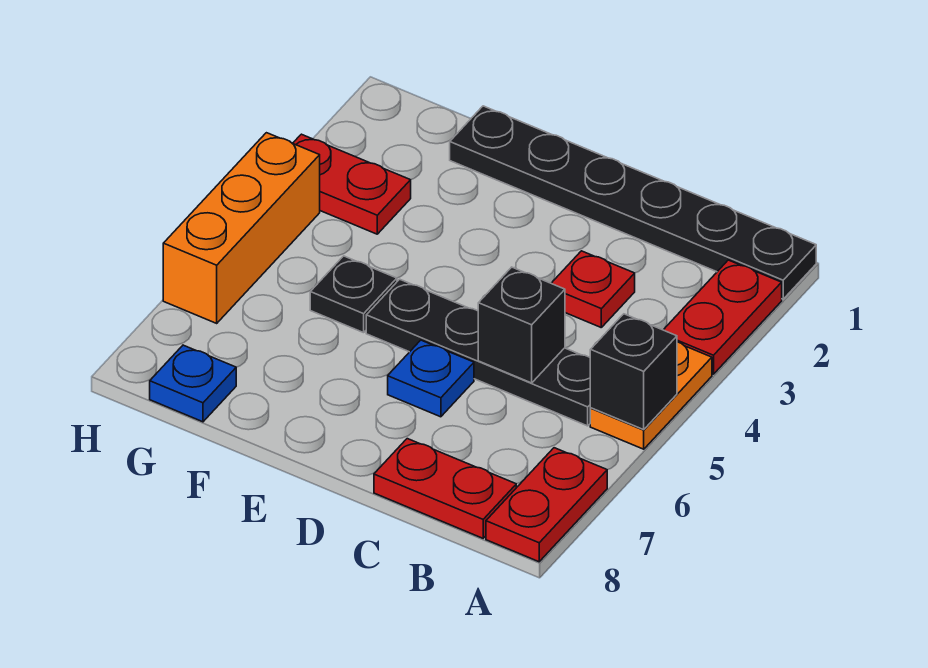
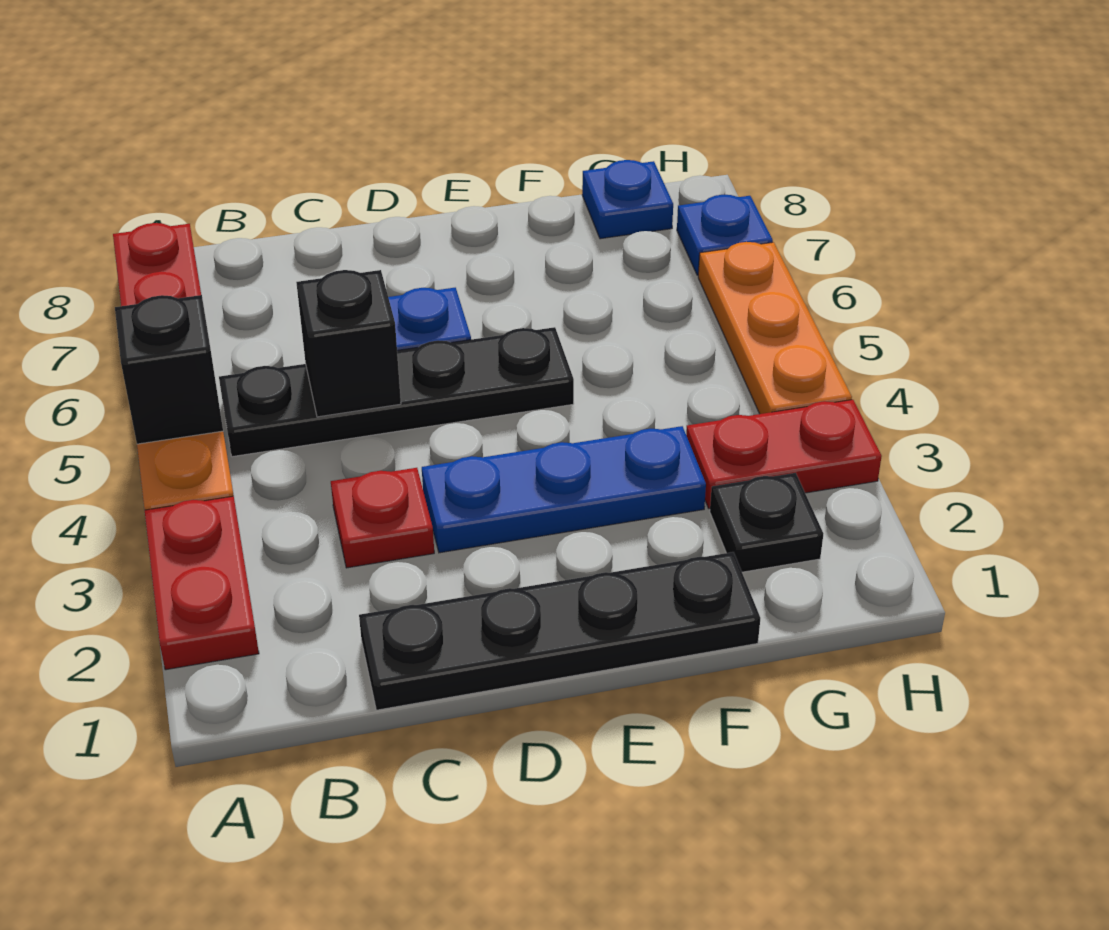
black 1x6 plate [450,106,816,299] -> black 1x4 plate [359,552,760,710]
red 1x2 plate [374,439,516,538] -> none
none -> blue 1x3 plate [422,426,706,553]
black 1x1 plate [310,256,397,333] -> black 1x1 plate moved to [710,473,823,572]
orange 1x3 brick [163,133,320,323] -> orange 1x3 plate [698,242,852,414]
none -> blue 1x1 plate [677,195,773,275]

